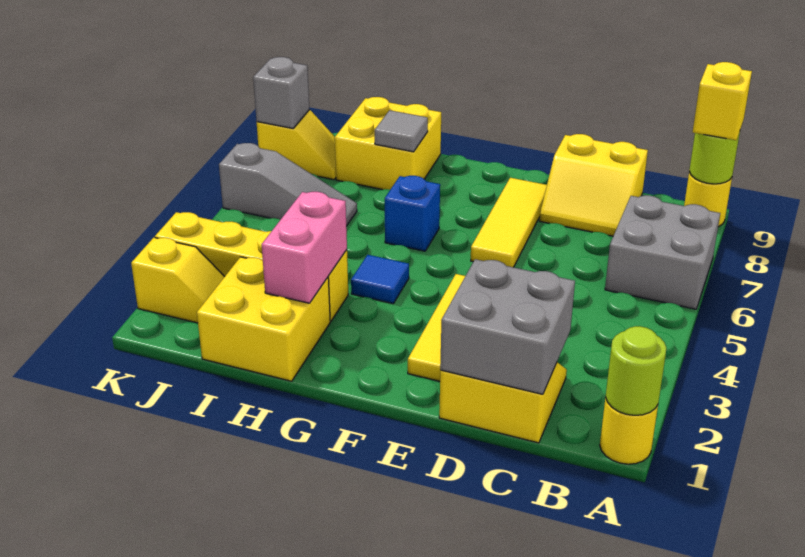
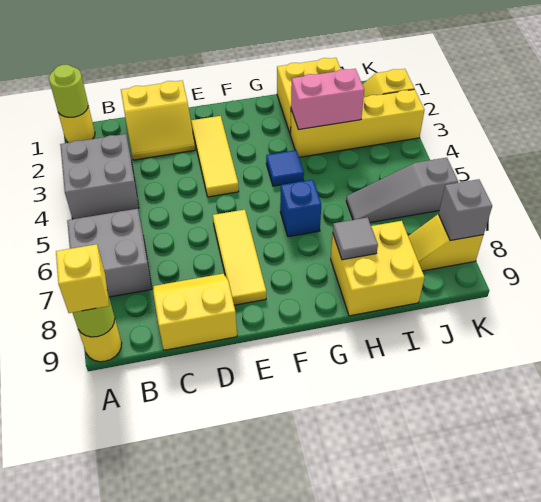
grey 2x2 brick [440,259,575,394] -> grey 2x2 brick moved to [60,134,139,219]
pink 1x2 brick [262,192,347,303] -> pink 1x2 brick turned to [291,69,364,130]

